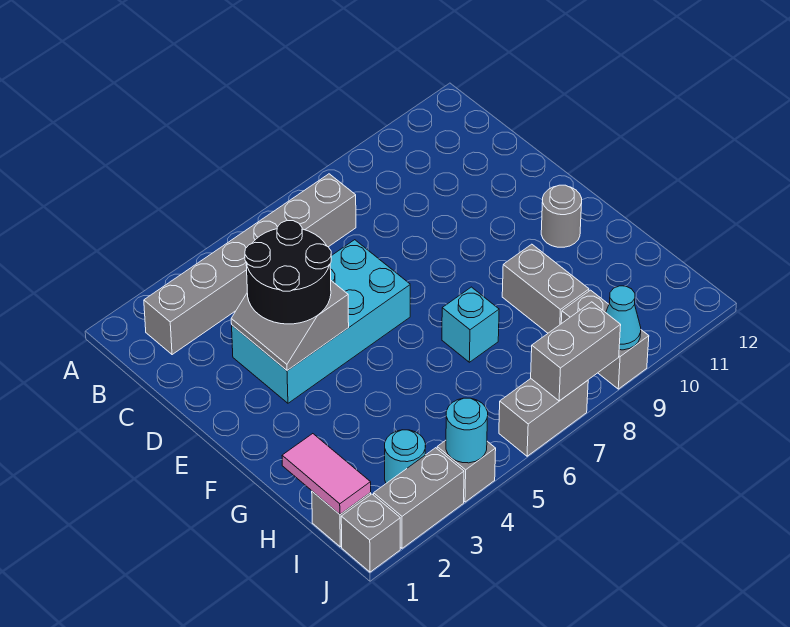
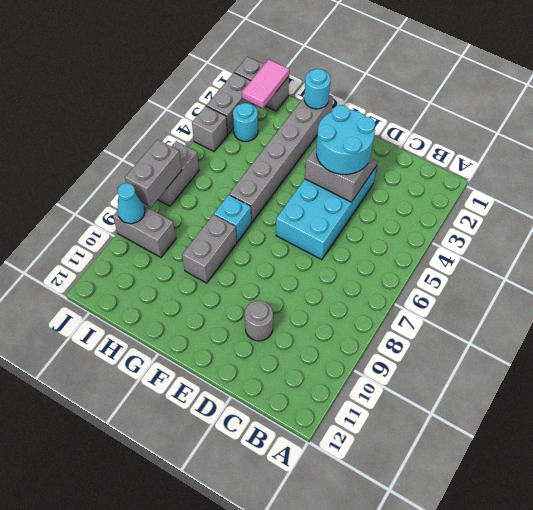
grey 1x6 brick [144,174,356,355] -> grey 1x6 brick moved to [229,95,333,223]
black 2x2 round brick [245,221,331,324] -> cyan 2x2 round brick [316,105,375,175]
grey 1x1 round brick [541,185,582,247] -> grey 1x1 round brick moved to [245,301,273,341]
grey 1x2 brick [502,244,589,333] -> grey 1x2 brick turned to [182,215,237,283]
pink 1x2 tile [282,434,371,514] -> pink 1x2 tile turned to [242,60,289,108]
cyan 1x1 round brick [446,398,488,463] -> cyan 1x1 round brick moved to [304,69,331,109]

